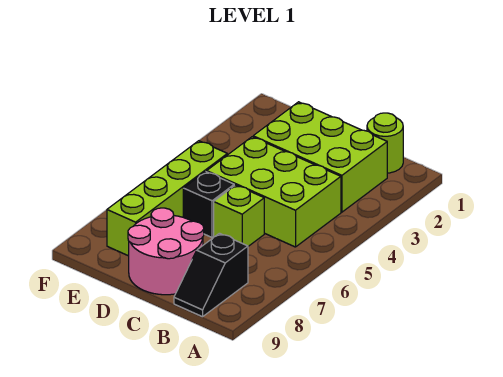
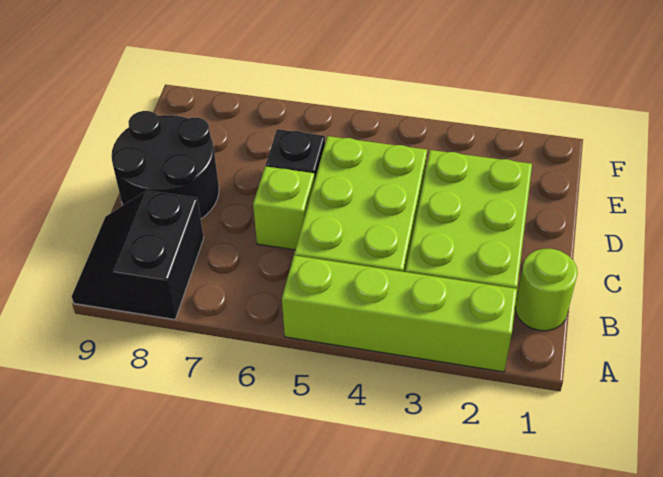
black 1x2 slope [174,233,248,317] -> black 2x2 slope [72,190,204,319]
pink 2x2 round brick [128,208,204,295] -> black 2x2 round brick [112,111,219,219]
lime 1x4 brick [107,141,227,256] -> lime 1x4 brick moved to [282,256,517,372]

